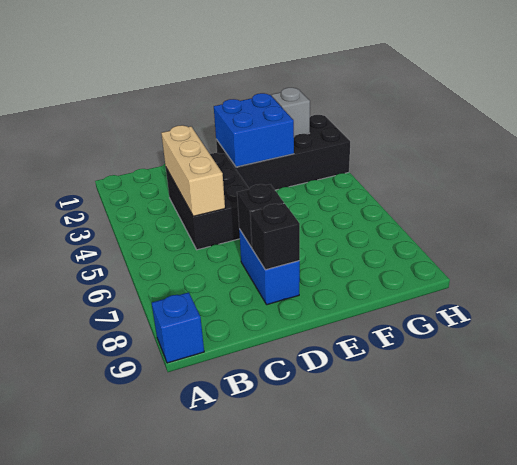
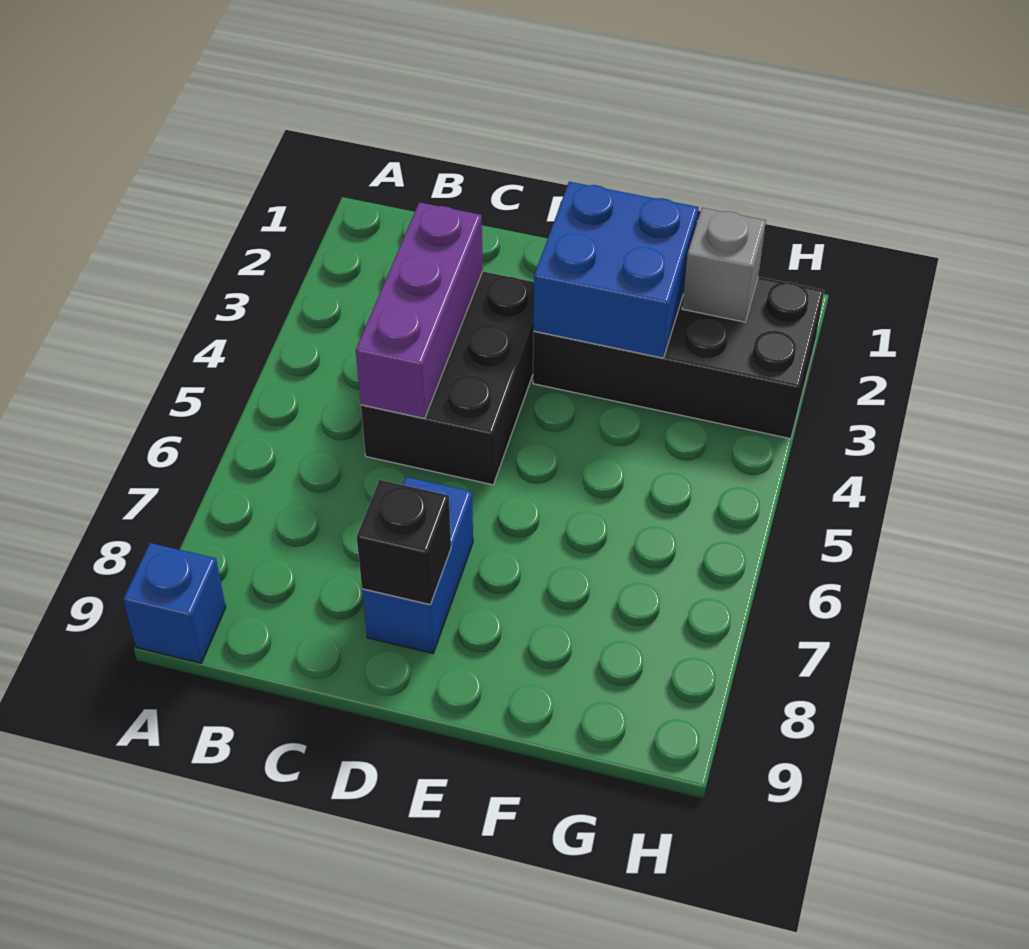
tan 1x3 brick [161,125,225,216] -> purple 1x3 brick [356,202,483,419]
black 1x1 brick [237,184,284,248] -> none

